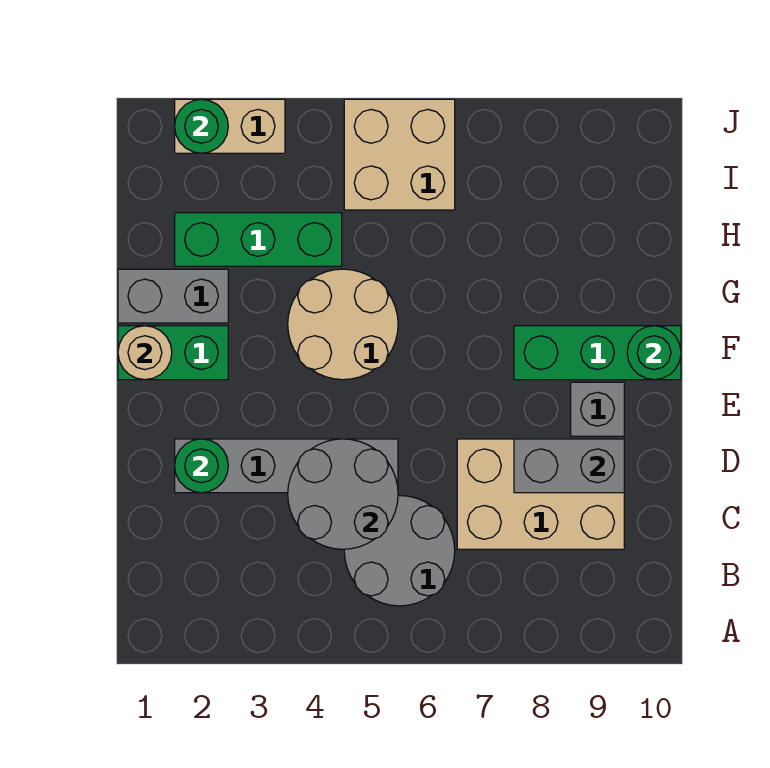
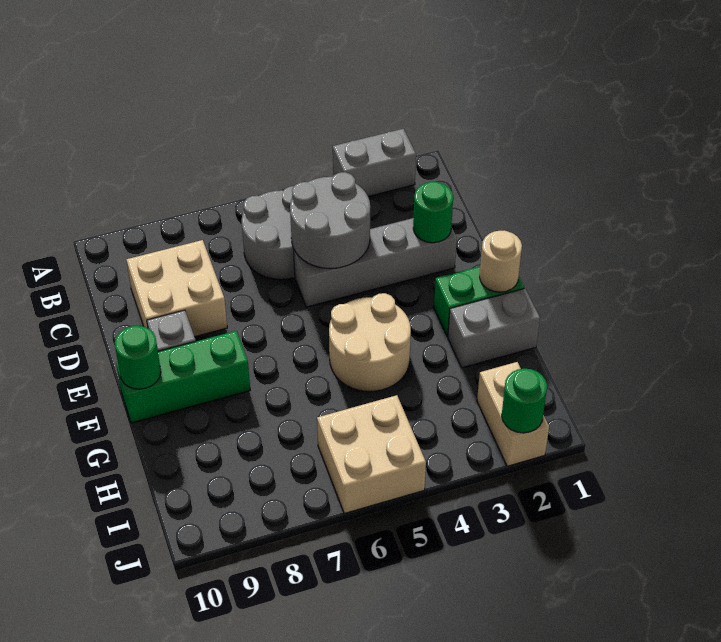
tan 2x3 brick [457,439,624,549] -> tan 2x2 brick [126,240,227,337]
grey 1x2 brick [514,439,624,493] -> grey 1x2 brick moved to [333,129,416,197]
green 1x3 brick [175,213,342,266] -> none
tan 1x2 brick [175,99,285,153] -> tan 1x2 brick turned to [477,362,549,466]

